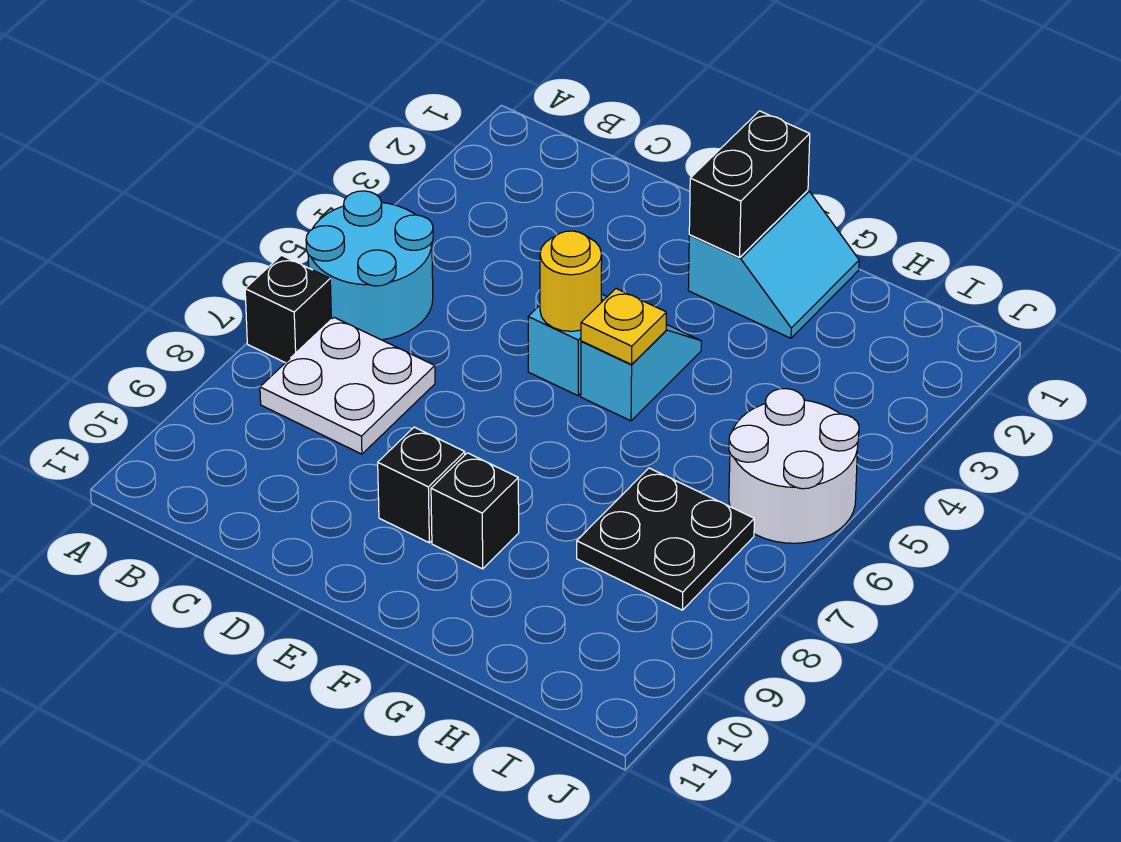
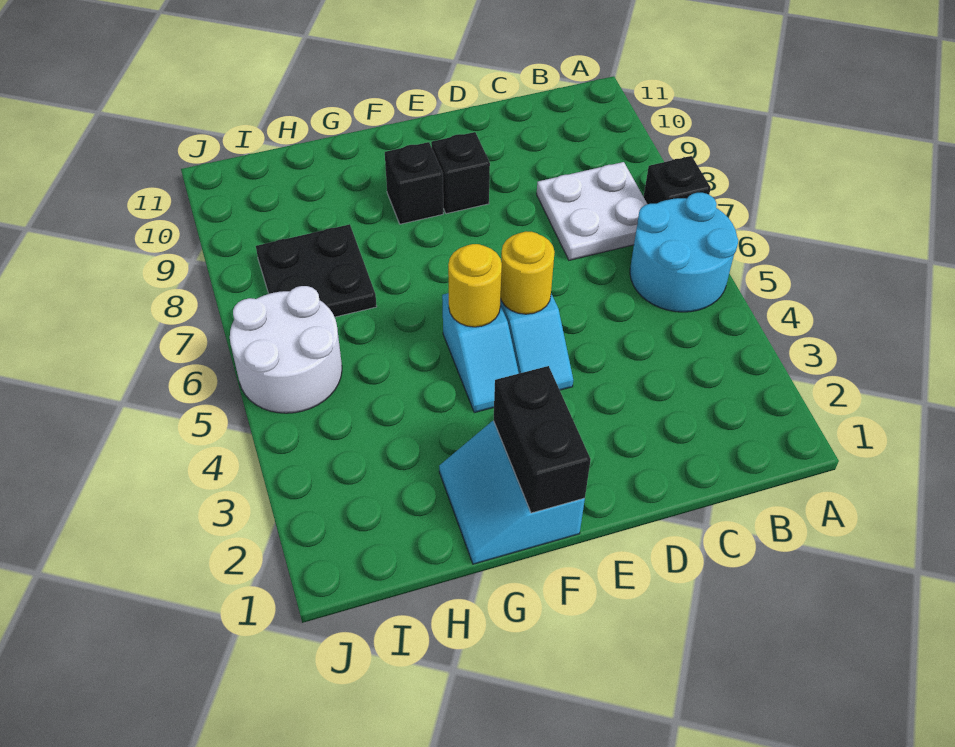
yellow 1x1 plate [581,289,666,364] -> yellow 1x1 round brick [448,244,502,327]

